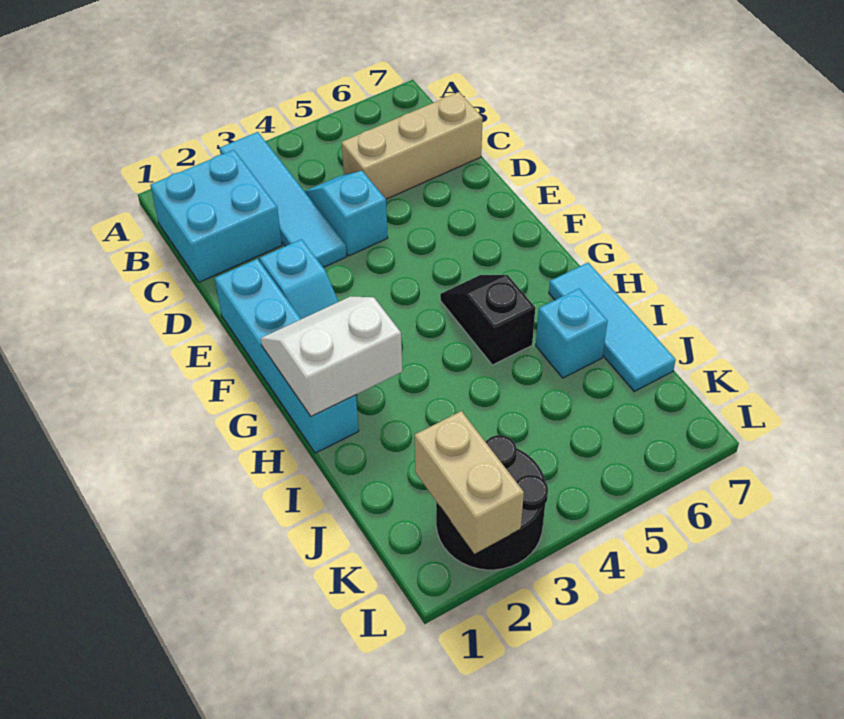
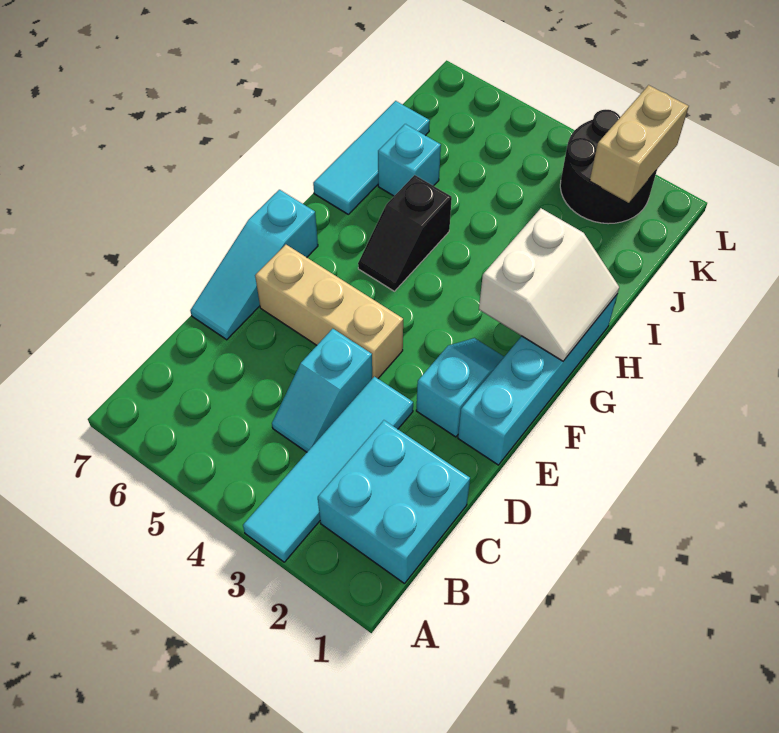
tan 1x3 brick [342,92,483,199] -> tan 1x3 brick moved to [255,245,403,378]
none -> cyan 1x3 slope [190,190,318,340]
white 2x2 slope [261,296,402,417] -> white 2x2 slope turned to [479,208,619,361]

